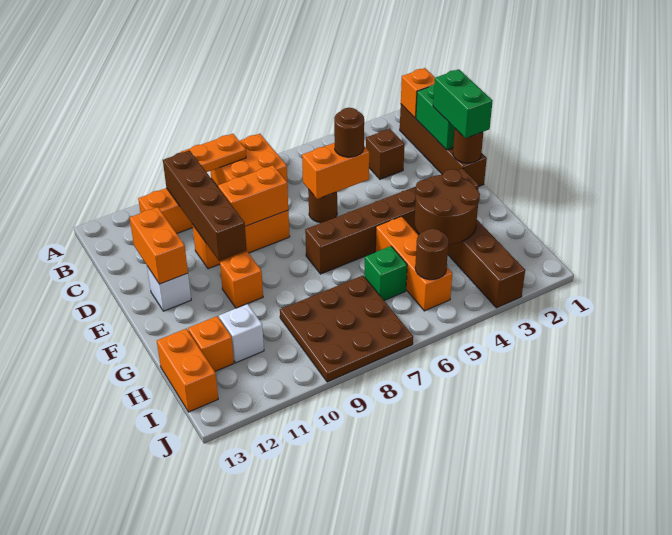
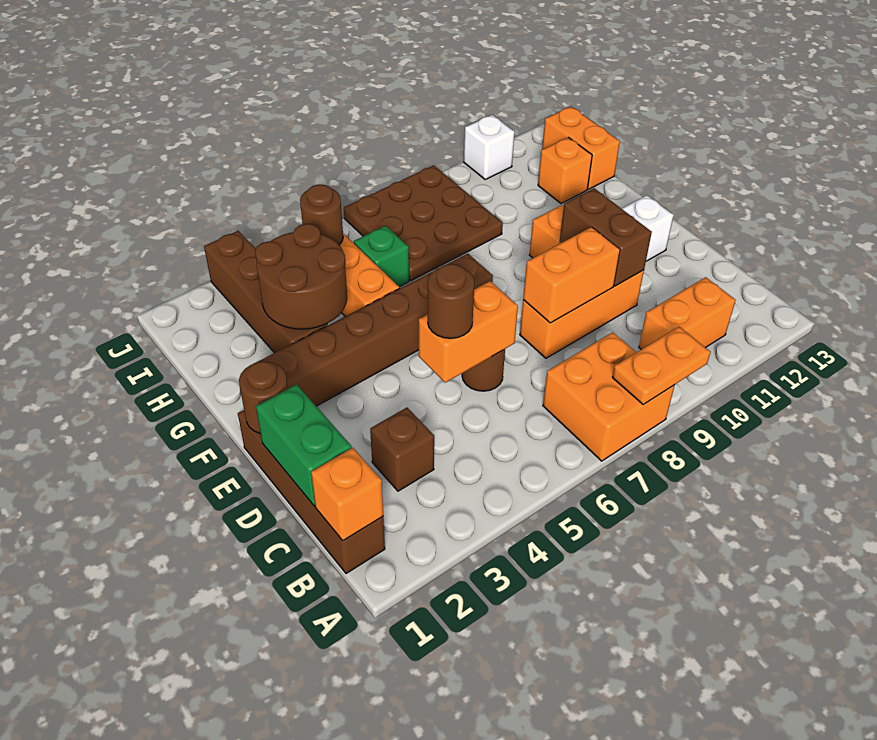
brown 1x4 brick [163,151,247,261] -> brown 1x2 brick [560,188,652,286]
green 1x2 brick [433,69,493,138] -> none
orange 1x2 brick [129,207,188,284] -> none
white 1x1 brick [219,304,264,363] -> white 1x1 brick moved to [464,115,514,179]

